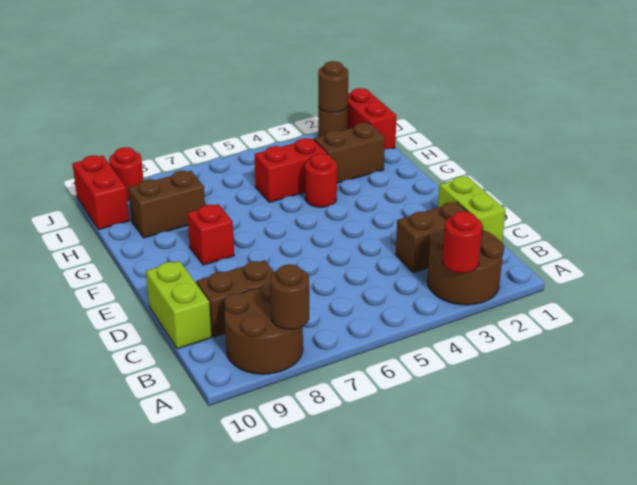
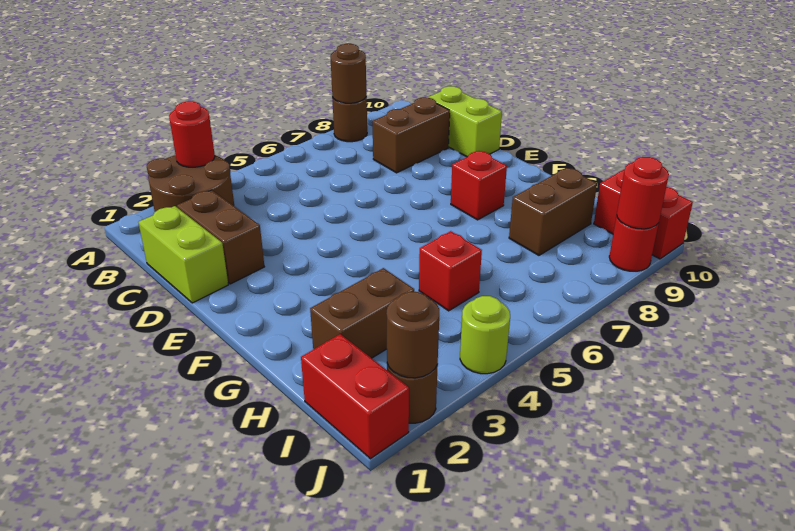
brown 2x2 round brick [224,282,303,374] -> brown 1x1 round brick [332,95,367,142]
brown 1x2 brick [396,202,468,273] -> brown 1x2 brick turned to [177,190,264,284]
red 1x1 round brick [305,153,337,207] -> red 1x1 round brick moved to [617,157,669,229]
red 1x2 brick [255,138,327,202] -> red 1x1 brick [419,231,482,311]
none -> lime 1x1 round brick [460,296,510,374]

